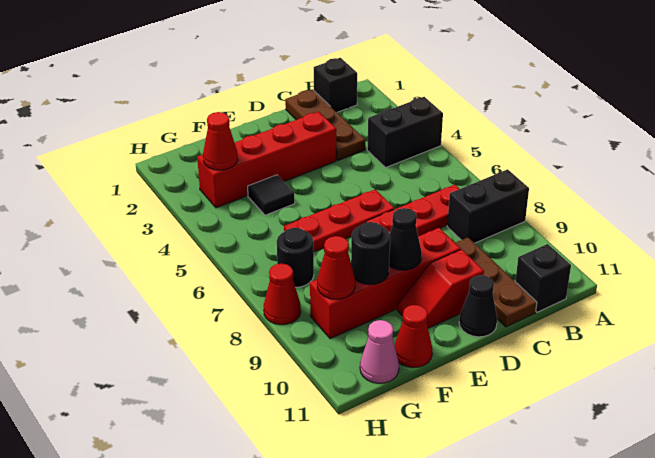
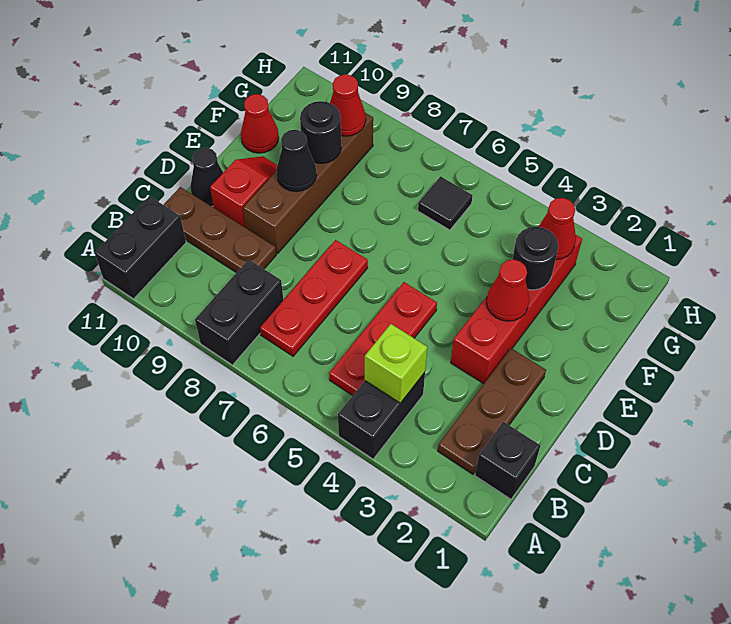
none -> lime 1x1 brick [365,324,427,403]
black 1x1 brick [515,244,571,312] -> black 1x2 brick [95,196,186,299]
brown 1x3 plate [285,89,365,160] -> brown 1x3 plate turned to [438,348,546,474]
red 1x3 plate [284,189,395,252] -> red 1x3 plate moved to [329,282,437,395]
red 1x4 brick [310,228,461,339] -> brown 1x4 brick [243,113,373,254]
black 1x1 tile [248,175,295,215] -> black 1x1 tile moved to [418,176,473,230]
black 1x1 round brick [277,228,314,287] -> black 1x1 round brick moved to [512,227,558,290]
pink 1x1 cone [360,320,399,383] -> none
red 1x1 cone [264,264,301,325] -> red 1x1 cone moved to [487,260,529,321]

